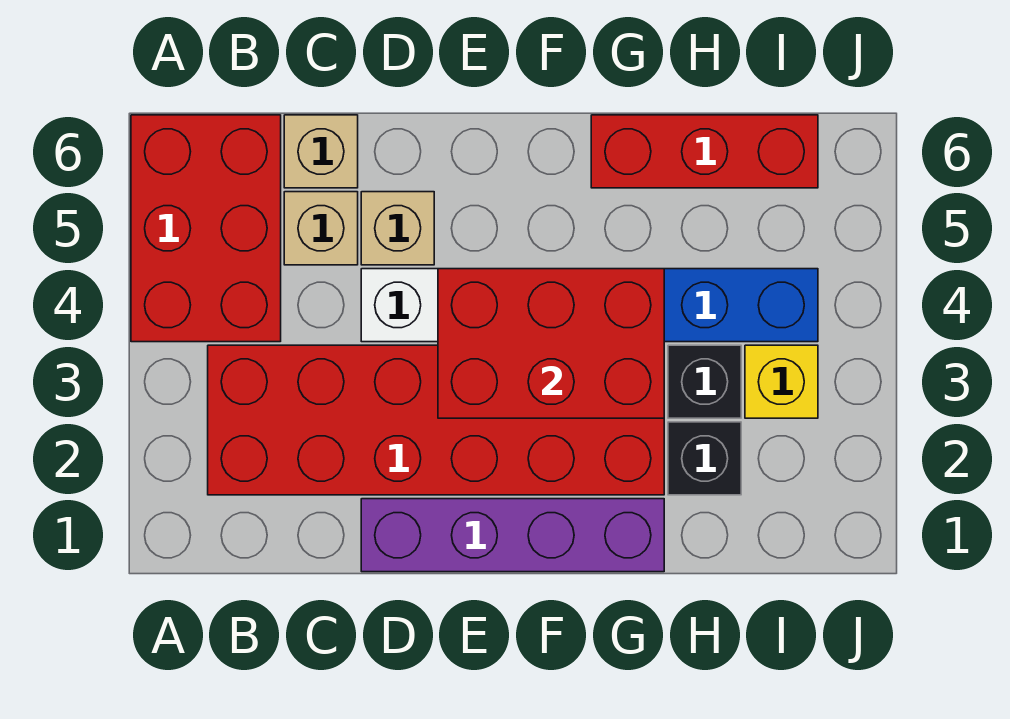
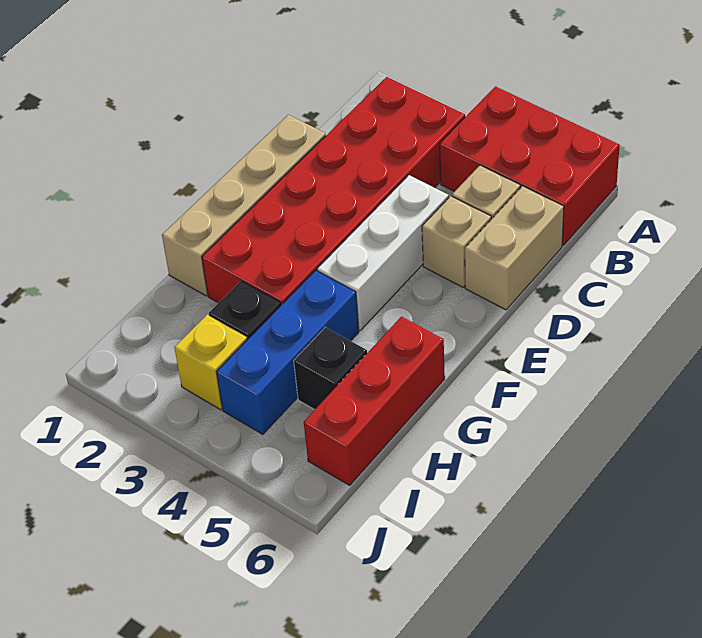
tan 1x1 brick [284,115,358,188] -> tan 1x2 brick [465,186,564,310]
purple 1x4 brick [361,499,664,572] -> tan 1x4 brick [162,115,326,296]
red 2x3 brick [438,269,664,418] -> none
black 1x1 brick [668,422,741,495] -> black 1x1 brick moved to [294,327,367,410]

